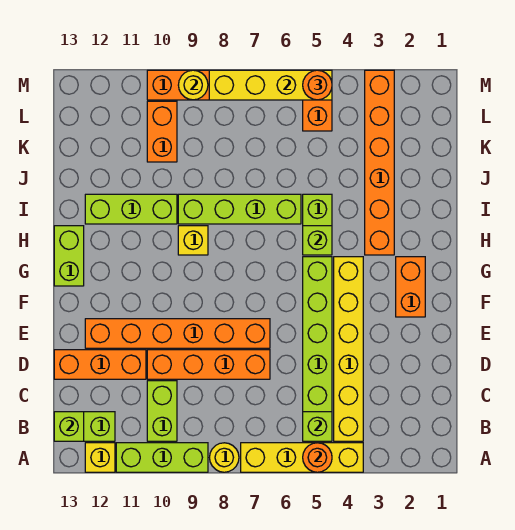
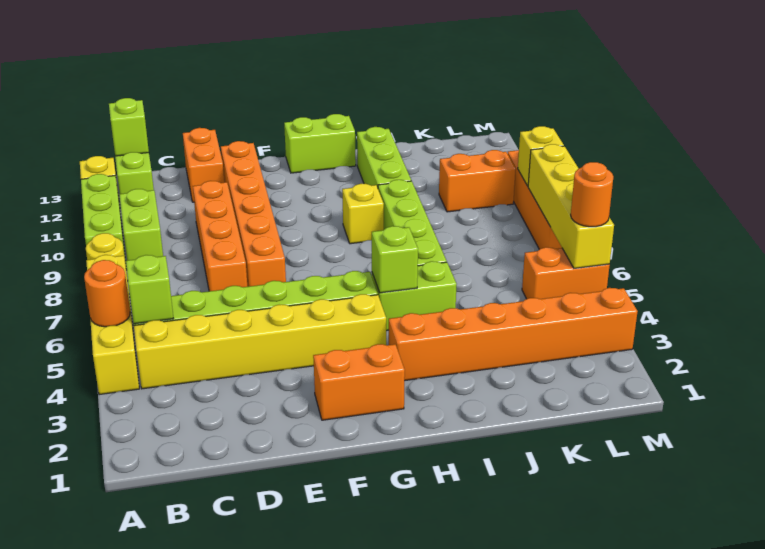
lime 1x2 brick [147,381,177,441] -> lime 1x2 brick turned to [119,189,163,260]
orange 1x3 brick [54,350,146,379] -> orange 1x2 brick [183,128,224,202]
yellow 1x1 round brick [178,70,208,100] -> yellow 1x1 brick [518,126,564,186]

